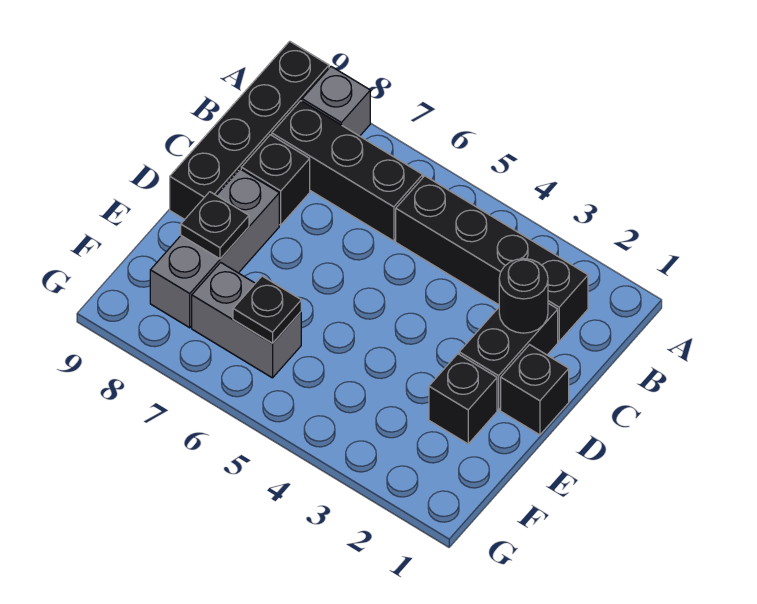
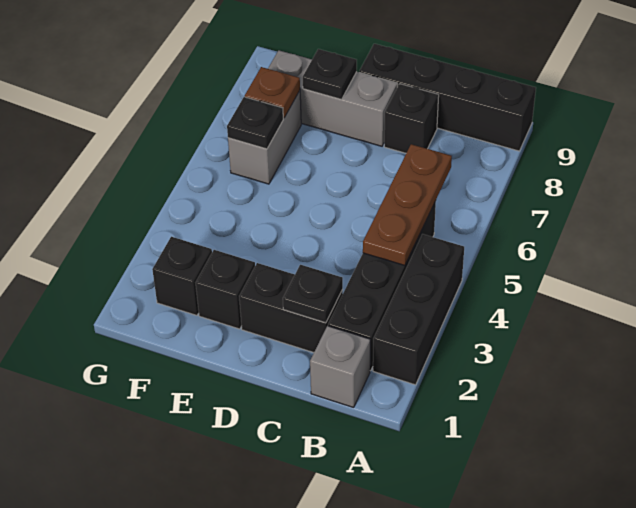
grey 1x1 brick [302,67,370,136] -> grey 1x1 brick moved to [310,326,370,408]
none -> brown 1x3 plate [363,144,452,266]
black 1x3 brick [272,101,423,241] -> black 1x3 brick moved to [373,234,464,385]
black 1x1 round brick [499,259,548,333] -> black 1x1 plate [283,265,343,323]
black 1x1 brick [501,345,569,435] -> black 1x1 brick moved to [152,237,212,315]
none -> brown 1x1 plate [245,67,300,118]

